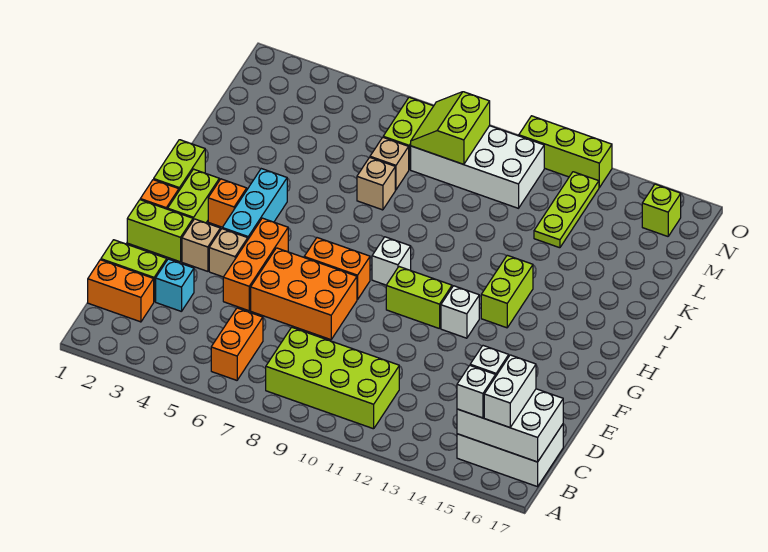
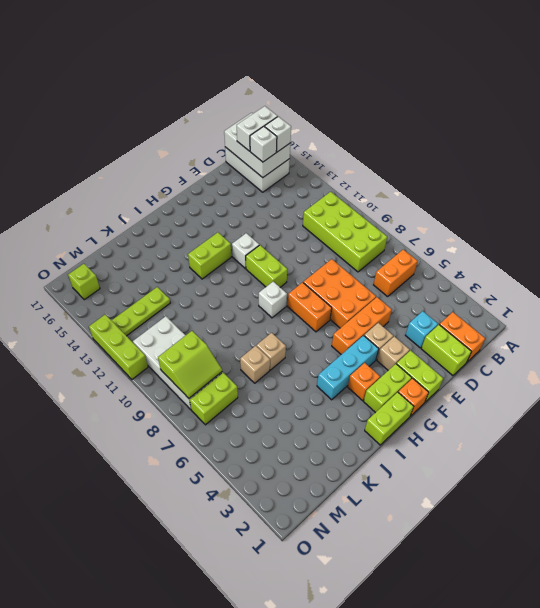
tan 1x1 brick [370,138,409,190] -> tan 1x1 brick moved to [256,333,286,370]

